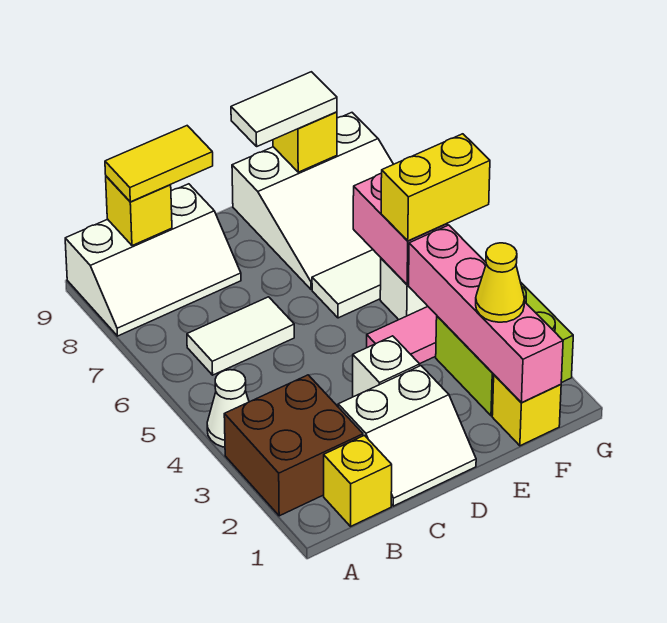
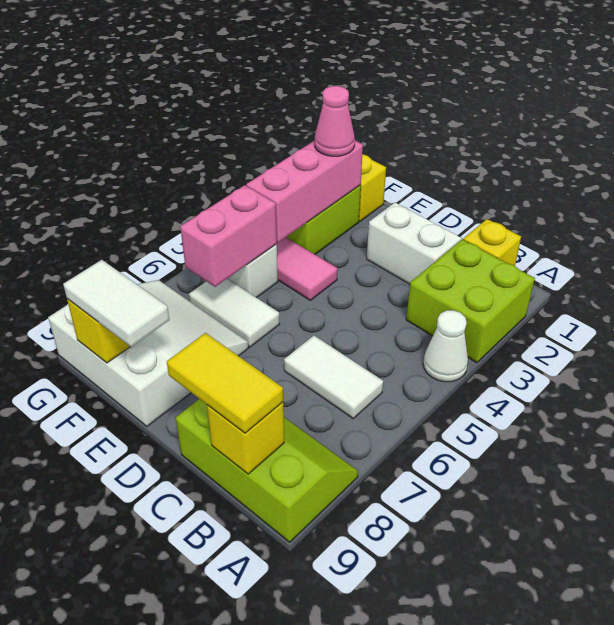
brown 2x2 brick [224,375,363,516] -> lime 2x2 brick [406,239,535,363]
white 2x3 slope [65,184,241,336] -> lime 2x3 slope [176,399,358,542]
white 1x1 brick [353,336,420,397] -> none
pink 1x4 brick [409,225,563,403] -> pink 1x3 brick [246,140,363,243]
yellow 1x1 cone [476,243,524,322] -> pink 1x1 cone [315,86,355,156]
yellow 1x2 brick [381,134,490,241] -> none

